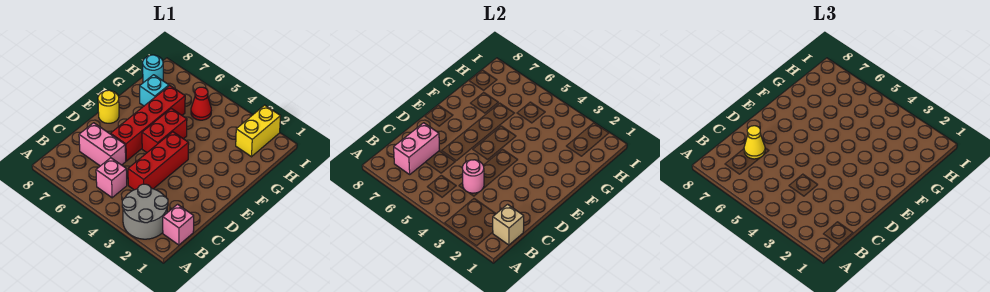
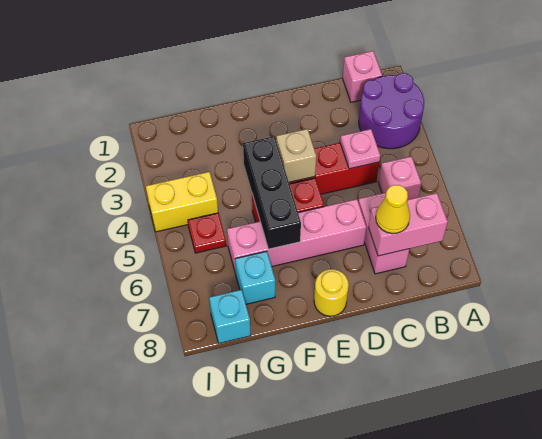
grey 2x2 round brick [122,184,168,239] -> purple 2x2 round brick [359,73,424,149]
tan 1x1 brick [493,204,524,245] -> tan 1x1 brick moved to [276,129,316,182]
pink 1x1 round brick [463,160,484,193] -> pink 1x1 plate [340,129,380,169]
red 1x4 brick [111,86,185,161] -> pink 1x4 brick [227,199,366,274]
none -> black 1x3 brick [243,136,301,249]
yellow 1x2 brick [236,105,281,157] -> yellow 1x2 brick moved to [146,172,218,232]
red 1x1 cone [191,87,211,120] -> red 1x1 plate [188,213,226,253]
cyan 1x1 round brick [143,55,163,83] -> cyan 1x1 brick [209,290,251,343]

